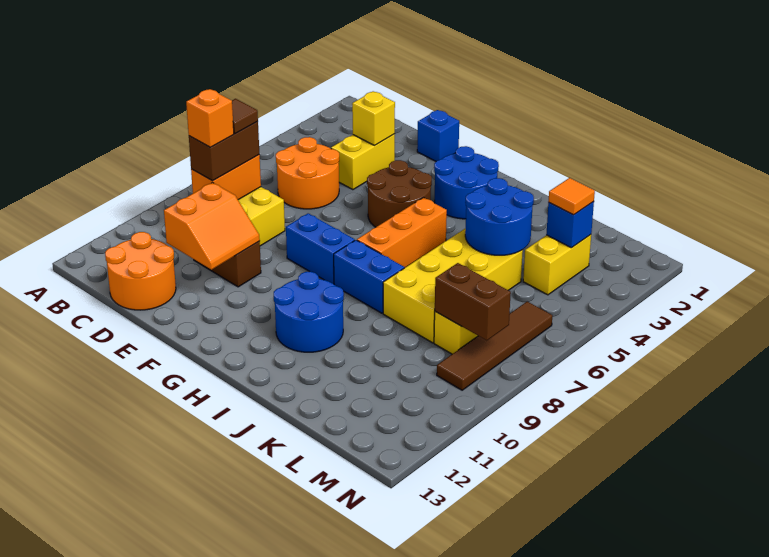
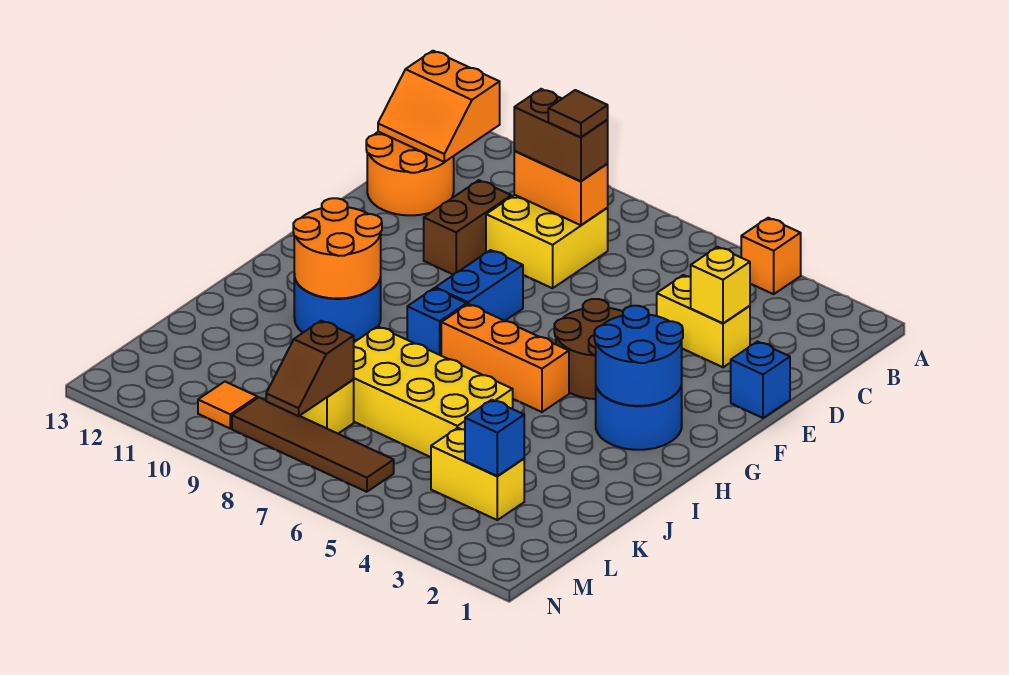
orange 2x2 round brick [276,137,339,209] -> orange 2x2 round brick moved to [293,198,382,298]
orange 1x1 brick [186,89,234,147] -> orange 1x1 brick moved to [741,218,801,294]
orange 2x2 slope [164,182,260,270] -> orange 2x2 slope moved to [378,51,500,162]
blue 1x2 brick [334,240,404,313] -> blue 1x1 brick [407,288,467,355]
blue 2x2 round brick [465,178,534,255] -> blue 2x2 round brick moved to [594,306,683,406]
orange 1x1 tile [548,178,595,215] -> orange 1x1 tile moved to [198,382,257,429]
brown 1x2 brick [435,263,511,340] -> brown 1x2 slope [266,321,354,416]

